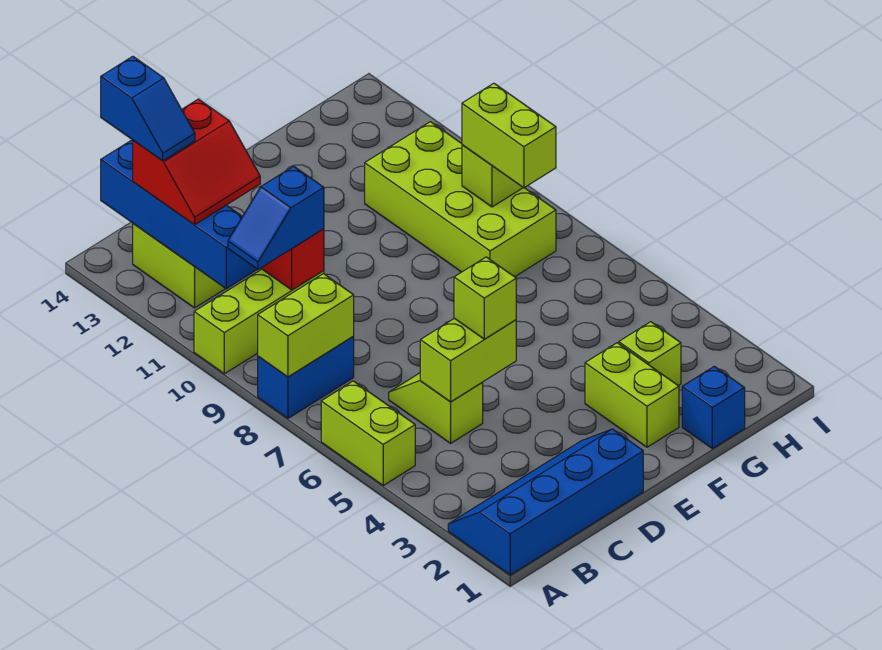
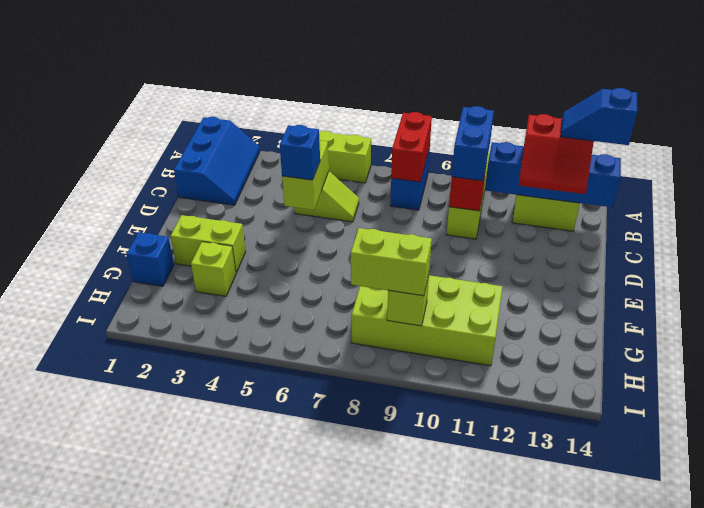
blue 2x4 slope [448,429,643,575] -> blue 2x3 slope [174,117,260,205]
lime 1x2 brick [258,274,354,377] -> red 1x2 brick [391,112,432,182]
blue 1x2 slope [228,166,324,269] -> blue 1x2 brick [452,106,494,181]
red 2x2 slope [133,99,260,225] -> red 2x2 slope turned to [519,114,594,194]
lime 1x1 brick [454,257,516,339] -> blue 1x1 brick [280,125,320,180]

